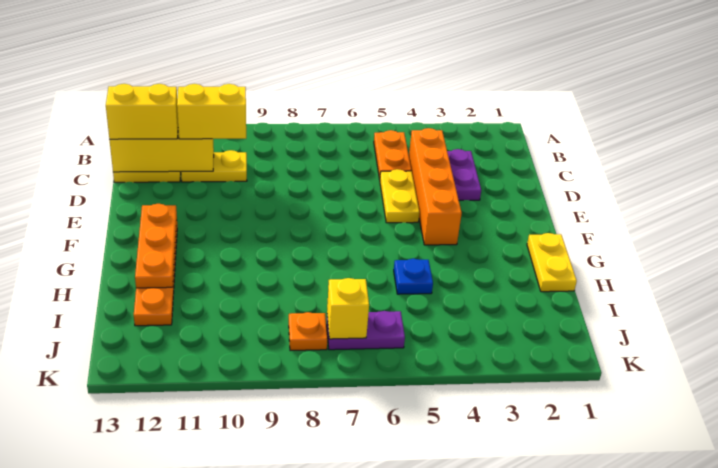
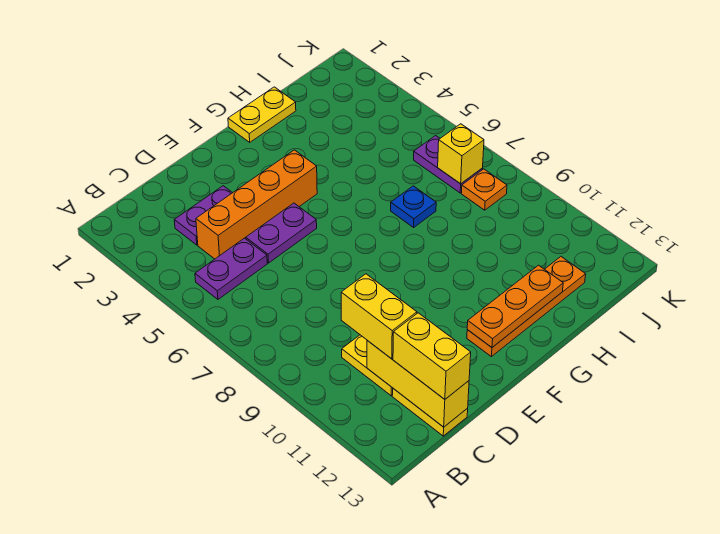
orange 1x2 plate [374,130,411,179] -> purple 1x2 plate [195,238,267,299]
yellow 1x2 plate [380,169,419,223] -> purple 1x2 plate [246,203,317,263]
blue 1x1 plate [394,259,433,294] -> blue 1x1 plate moved to [391,186,436,227]

